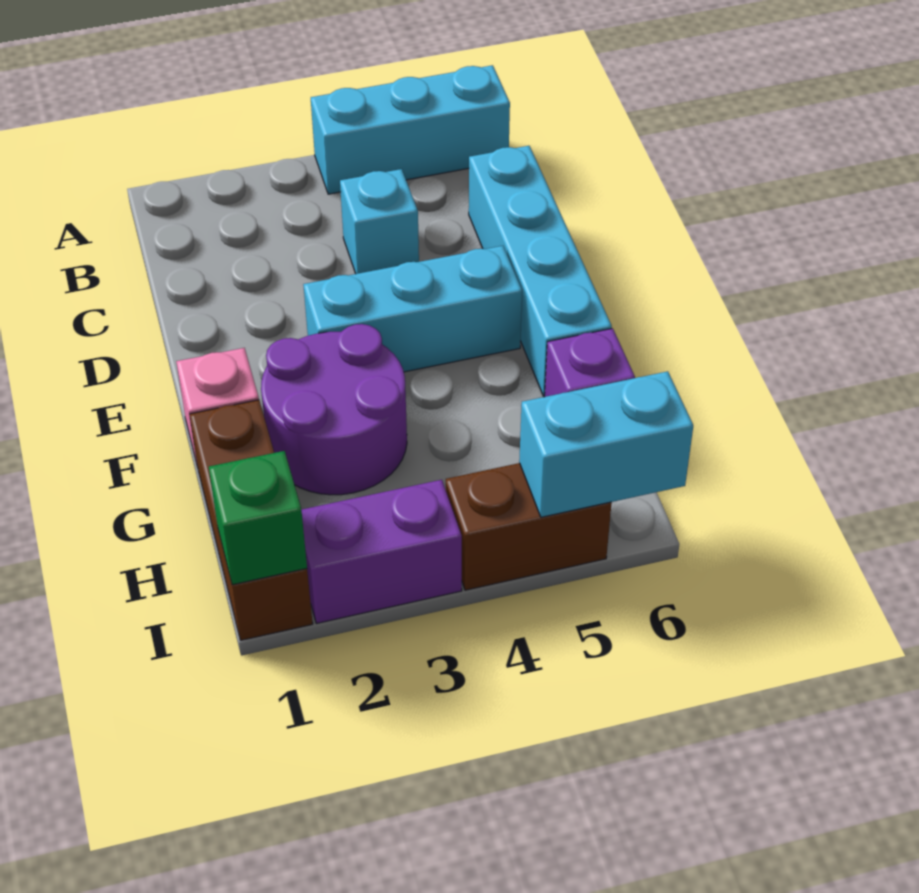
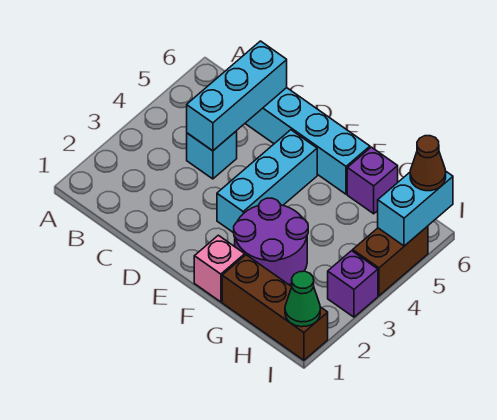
cyan 1x3 brick [311,65,510,194] -> cyan 1x3 brick moved to [187,41,287,151]
green 1x1 brick [209,451,307,585] -> green 1x1 cone [285,271,320,327]
purple 1x2 brick [301,480,462,623] -> purple 1x1 brick [328,251,378,317]
none -> brown 1x1 cone [410,136,446,191]

